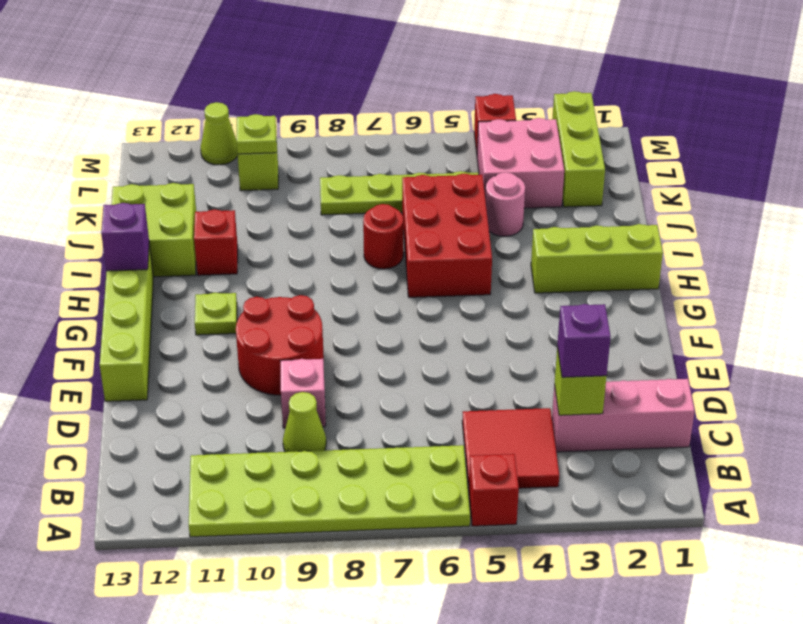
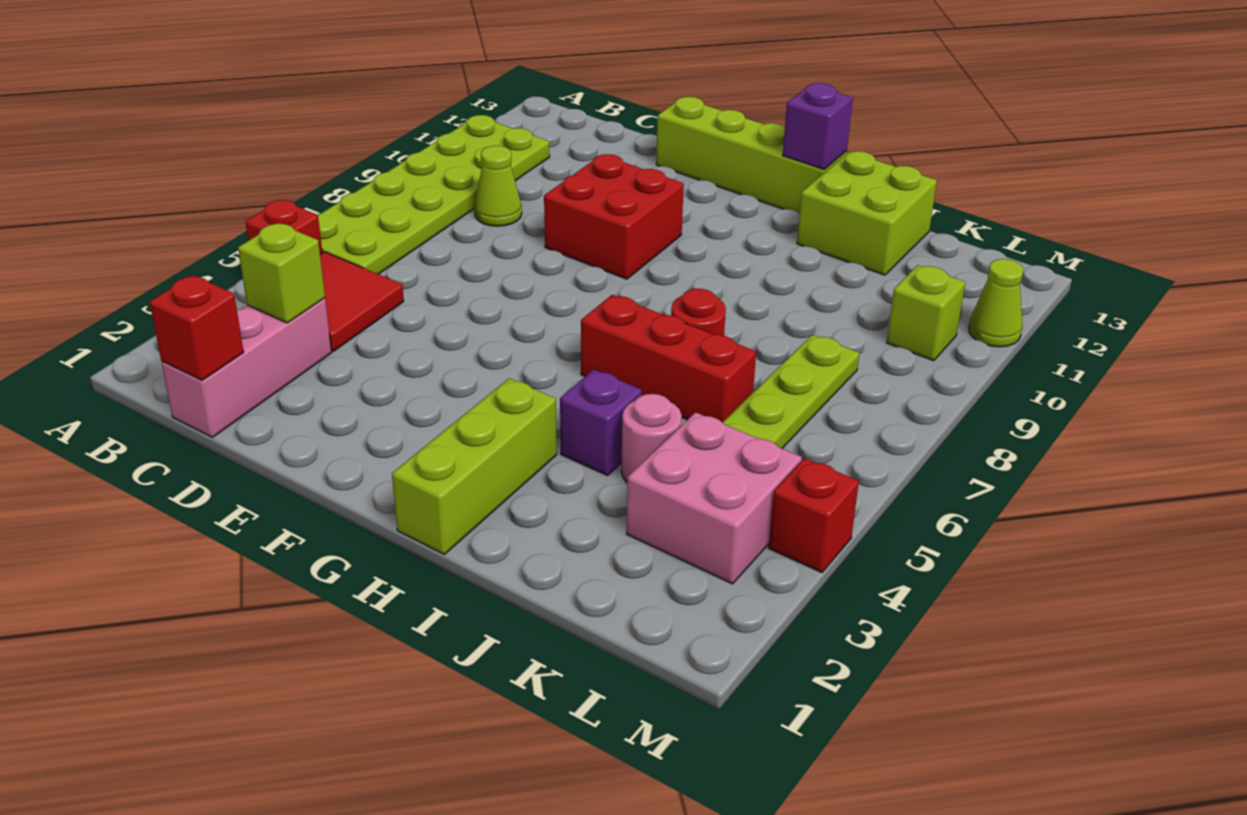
purple 1x1 brick [557,304,611,377] -> purple 1x1 brick moved to [560,369,641,475]
pink 1x1 brick [280,359,326,428] -> none
red 2x2 round brick [236,295,324,395] -> red 2x2 brick [544,154,684,279]
lime 1x1 plate [195,293,237,335] -> none
red 2x3 brick [402,174,492,297] -> red 1x3 brick [581,295,756,422]
red 1x1 brick [194,209,238,275] -> red 1x1 brick moved to [150,275,244,380]
lime 1x3 brick [552,91,605,207] -> none
lime 1x1 plate [236,114,276,154] -> none

